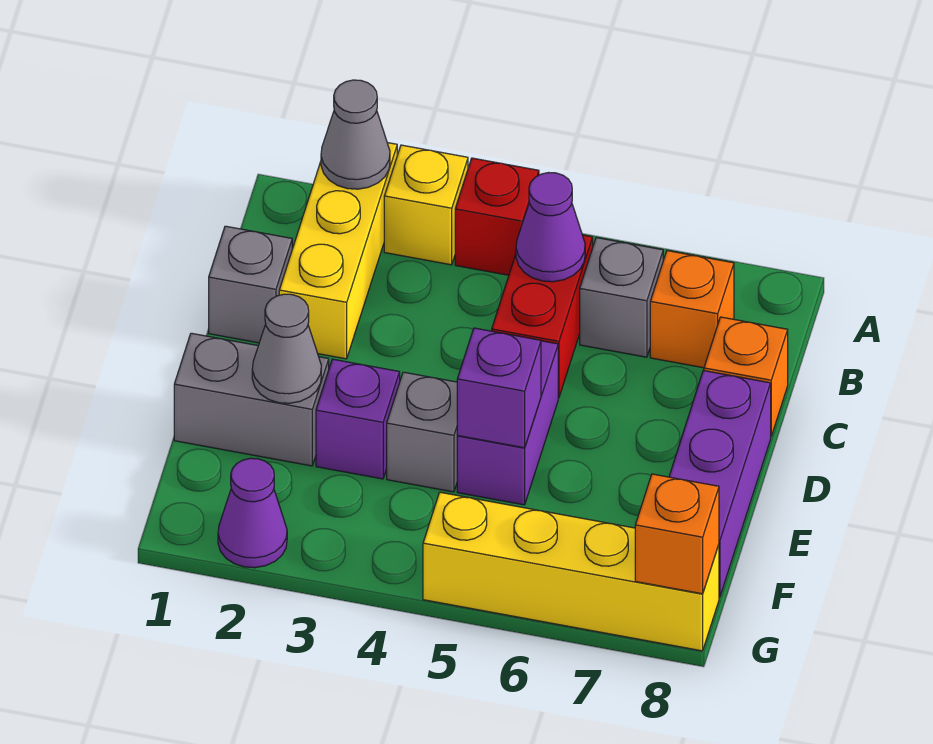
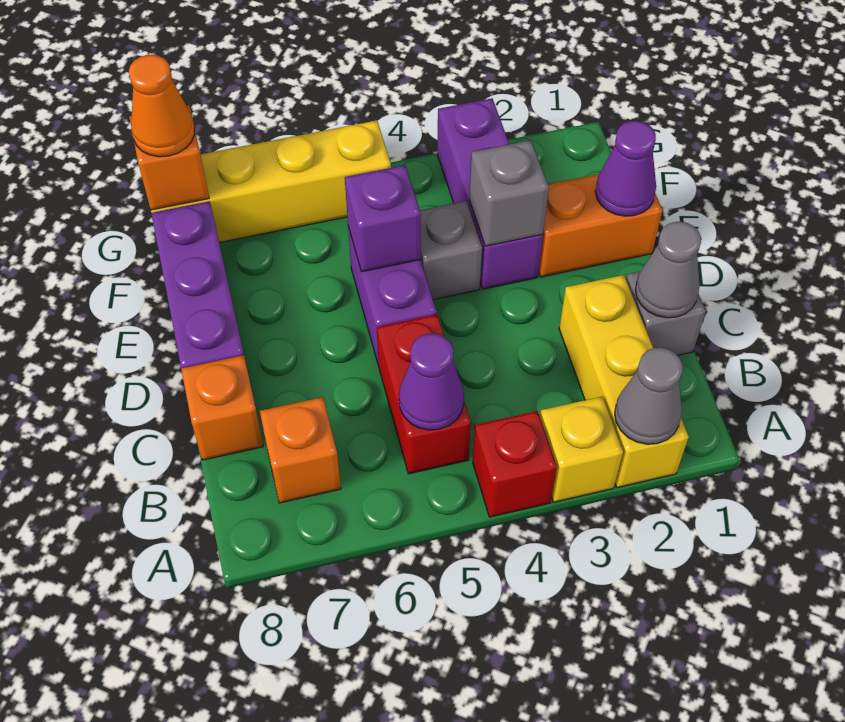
grey 1x1 brick [580,238,663,357] -> grey 1x1 brick moved to [469,140,549,246]
grey 1x2 brick [174,333,329,466] -> orange 1x2 brick [538,174,662,277]
grey 1x1 cone [252,294,321,403] -> grey 1x1 cone moved to [635,222,701,318]
purple 1x1 brick [316,359,400,479] -> purple 1x3 brick [437,98,543,289]
purple 1x1 cone [218,458,287,568] -> purple 1x1 cone moved to [596,121,656,216]
none -> orange 1x1 cone [129,55,195,157]

